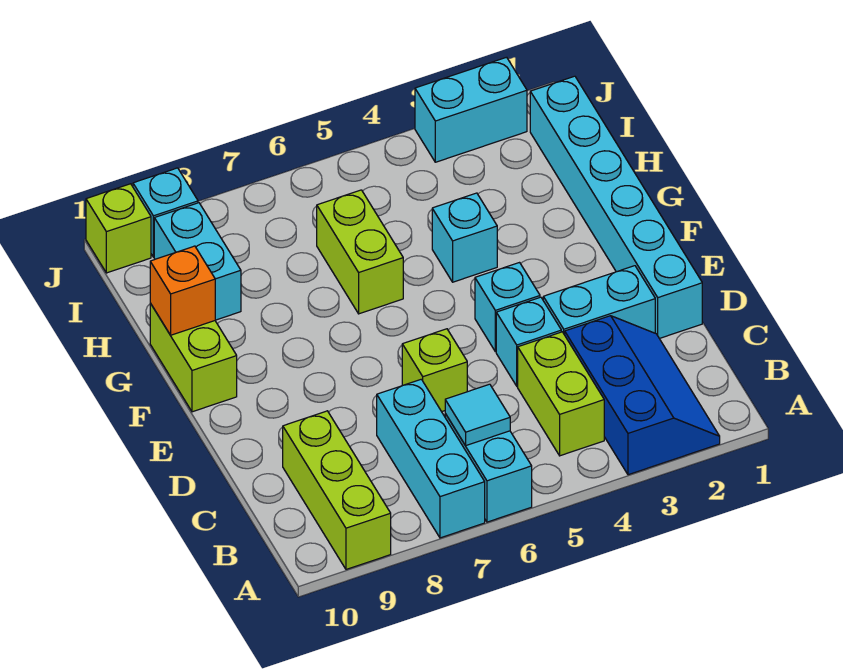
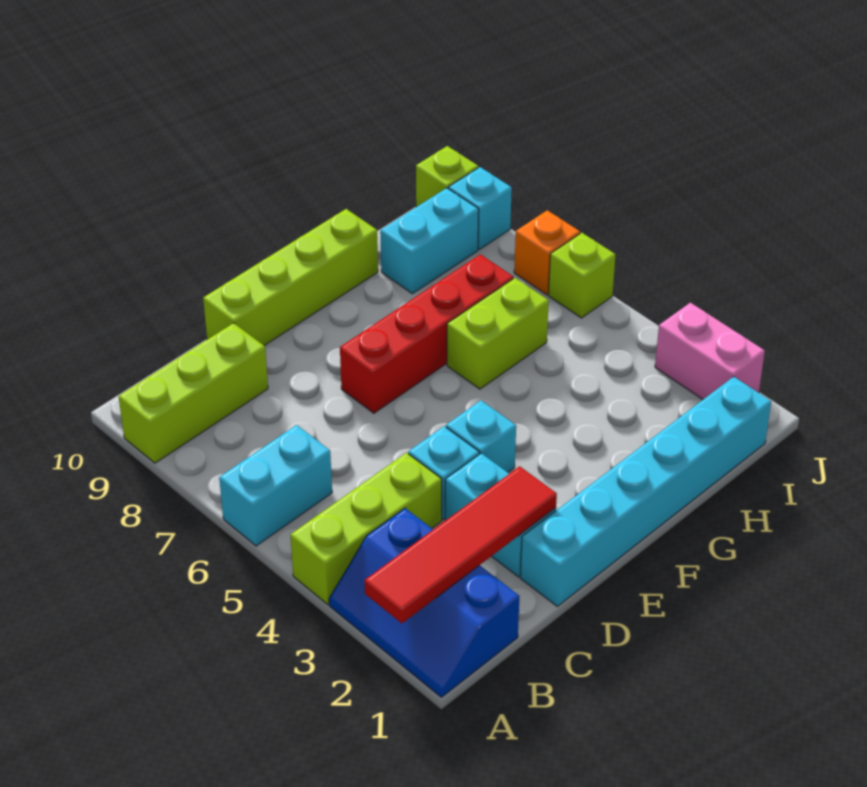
blue 2x3 slope [565,316,720,475] -> blue 2x3 slope turned to [329,508,520,697]
none -> red 1x4 tile [365,466,557,623]
cyan 1x3 brick [377,379,485,538] -> none
lime 1x2 brick [518,332,604,456] -> lime 1x3 brick [291,453,442,604]
cyan 1x1 tile [445,384,510,446] -> none
lime 1x1 brick [402,329,467,412] -> lime 1x1 brick moved to [548,233,615,318]
none -> red 1x4 brick [340,254,513,413]
lime 1x2 brick [150,303,237,412] -> lime 1x4 brick [203,209,378,345]
cyan 1x1 brick [432,193,497,282] -> none
orange 1x1 brick [150,246,215,335] -> orange 1x1 brick moved to [514,210,580,295]
cyan 1x2 brick [415,57,527,162] -> pink 1x2 brick [655,303,765,399]

